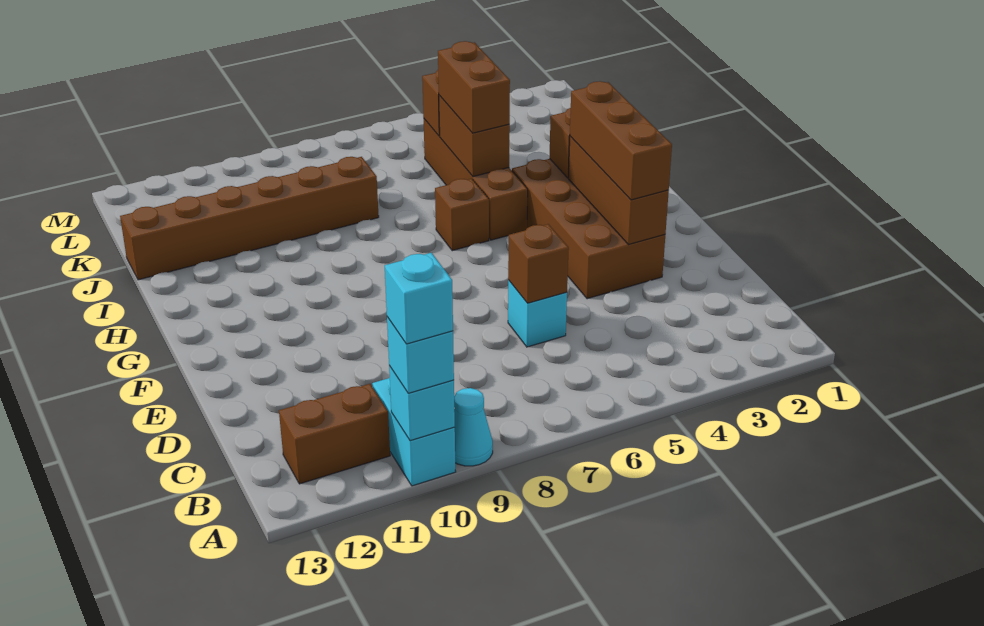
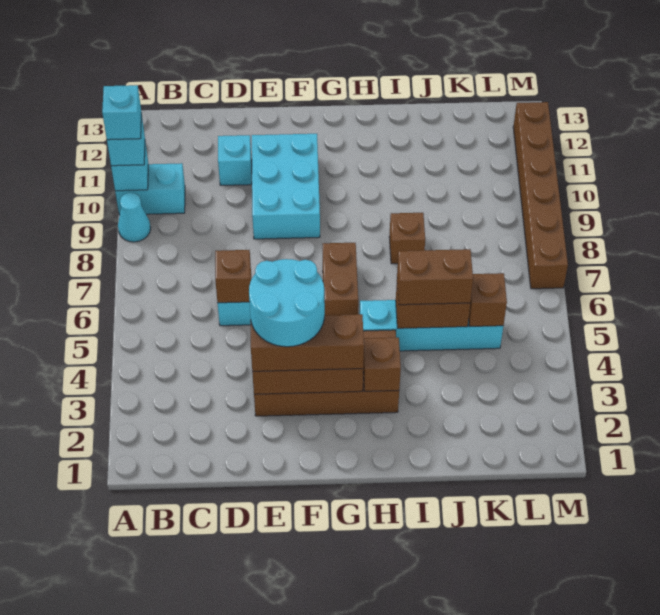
brown 1x2 brick [279,384,390,484] -> brown 1x2 brick moved to [323,243,358,315]
none -> cyan 1x1 brick [218,135,252,185]
none -> cyan 2x2 round brick [249,259,325,347]
none -> cyan 2x3 brick [252,134,320,239]
brown 1x4 brick [424,119,528,240] -> cyan 1x4 brick [360,300,503,351]
brown 1x1 brick [435,179,489,251] -> brown 1x1 brick moved to [389,213,425,264]
brown 1x6 brick [120,157,379,280] -> brown 1x6 brick moved to [513,102,568,289]

